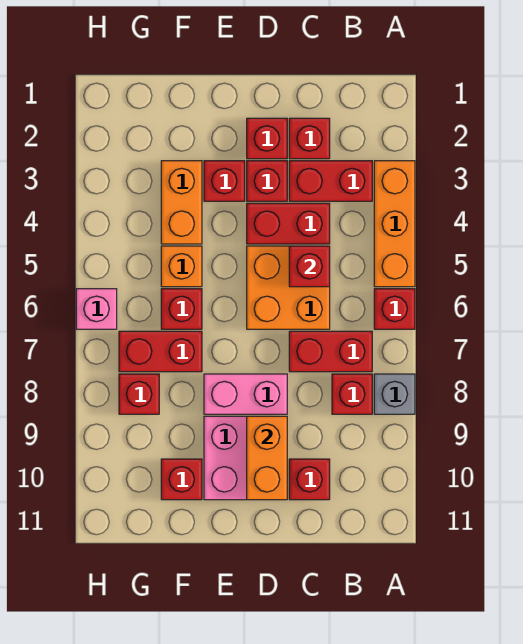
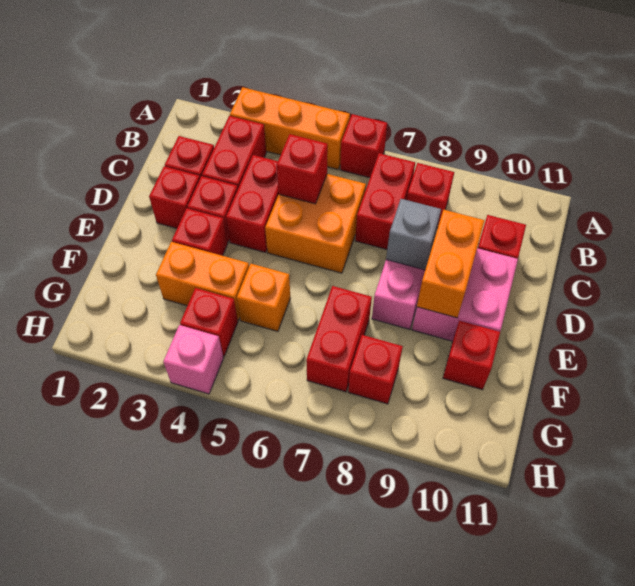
grey 1x1 brick [374,374,415,414] -> grey 1x1 brick moved to [386,199,441,270]
orange 1x2 brick [247,416,287,500] -> orange 1x2 brick turned to [417,210,484,318]
red 1x1 brick [161,289,202,329] -> red 1x1 brick moved to [180,288,238,356]
pink 1x1 brick [76,289,117,329] -> pink 1x1 brick moved to [163,325,224,394]

